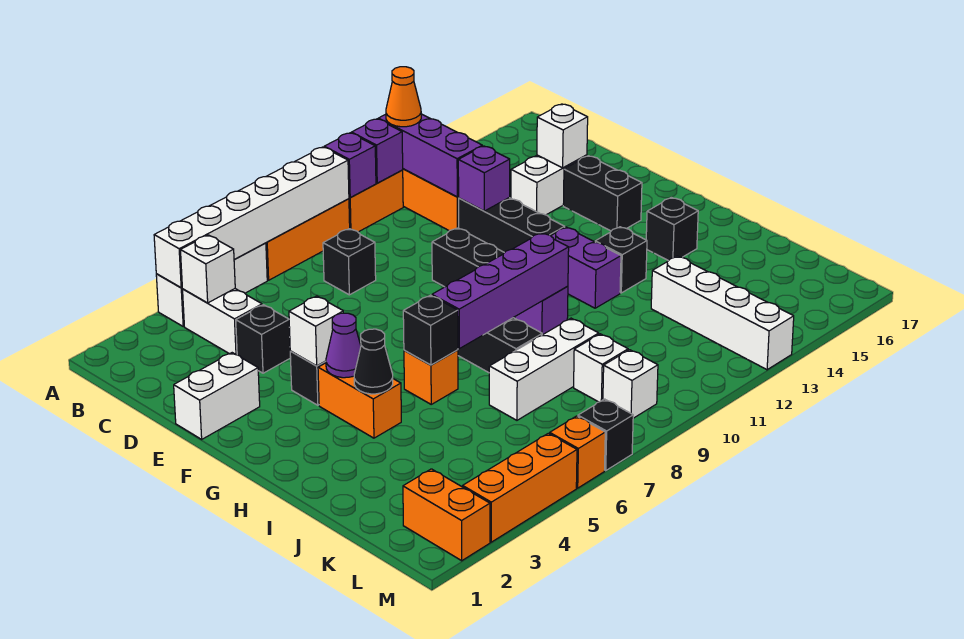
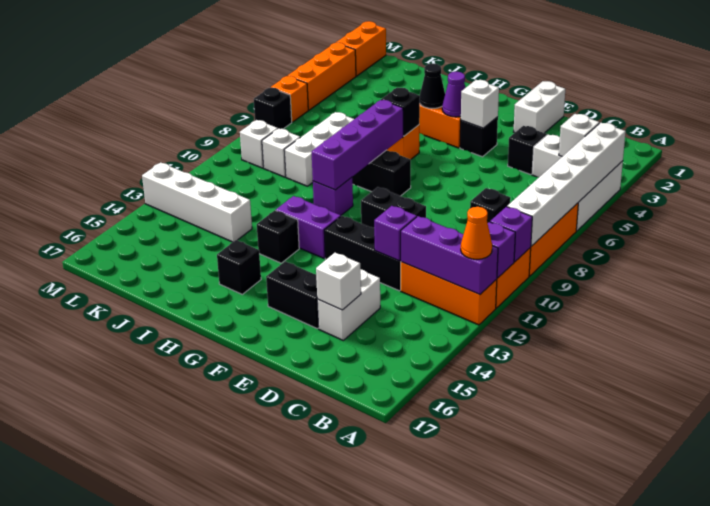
orange 1x2 brick [403,469,490,561] -> orange 1x2 brick turned to [336,21,386,76]

